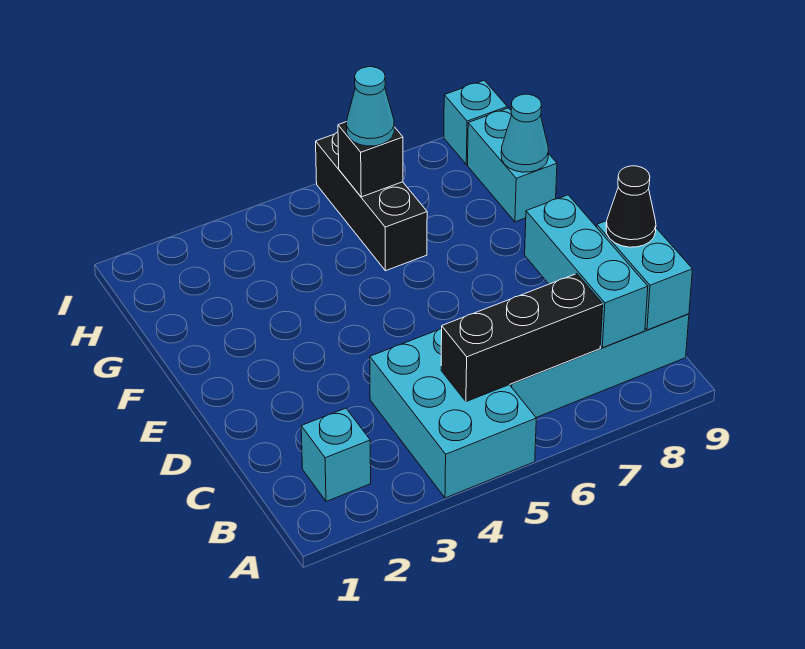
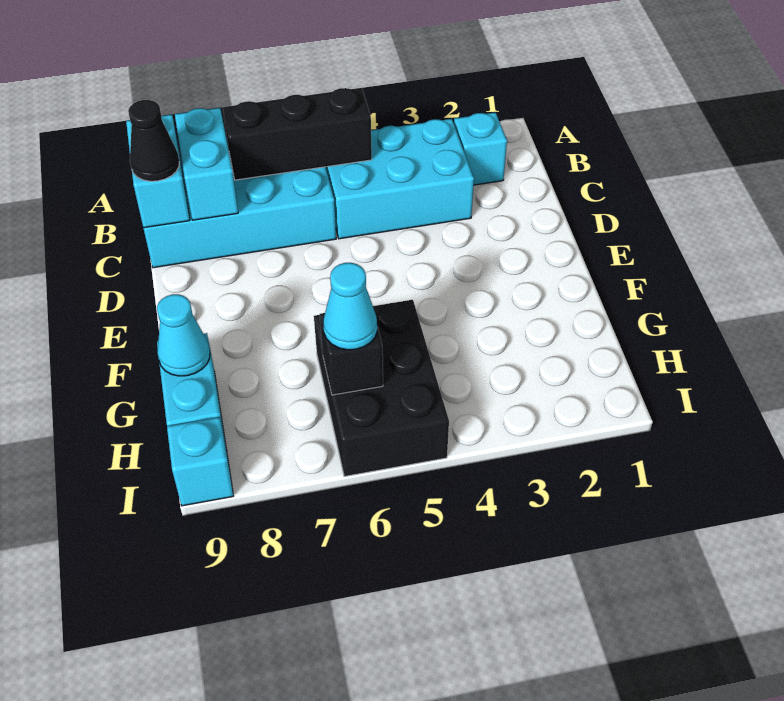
cyan 2x3 brick [370,328,536,498] -> cyan 2x3 brick turned to [326,119,474,239]
cyan 1x3 brick [525,195,648,348] -> cyan 1x2 brick [175,108,238,220]
black 1x3 brick [316,132,427,271] -> black 2x3 brick [314,300,449,477]

